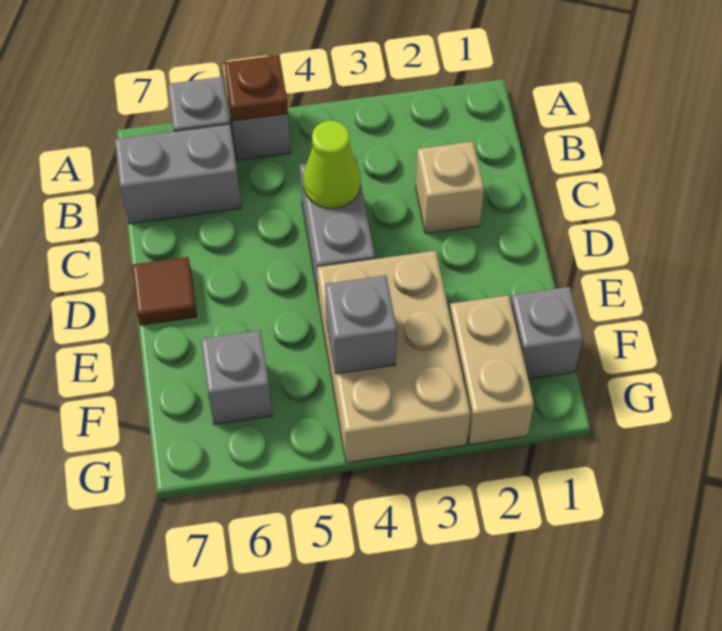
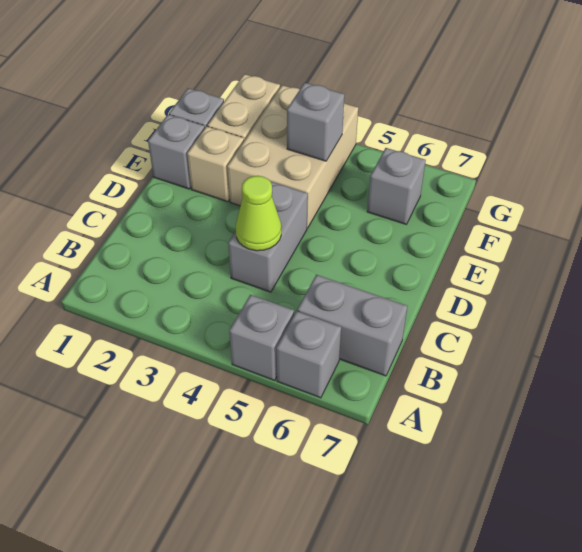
brown 1x1 plate [224,55,288,121] -> none
tan 1x1 brick [416,142,484,233] -> tan 1x1 brick moved to [187,126,244,202]
brown 1x1 tile [132,257,197,325] -> none
none -> grey 1x1 brick [148,114,205,189]

